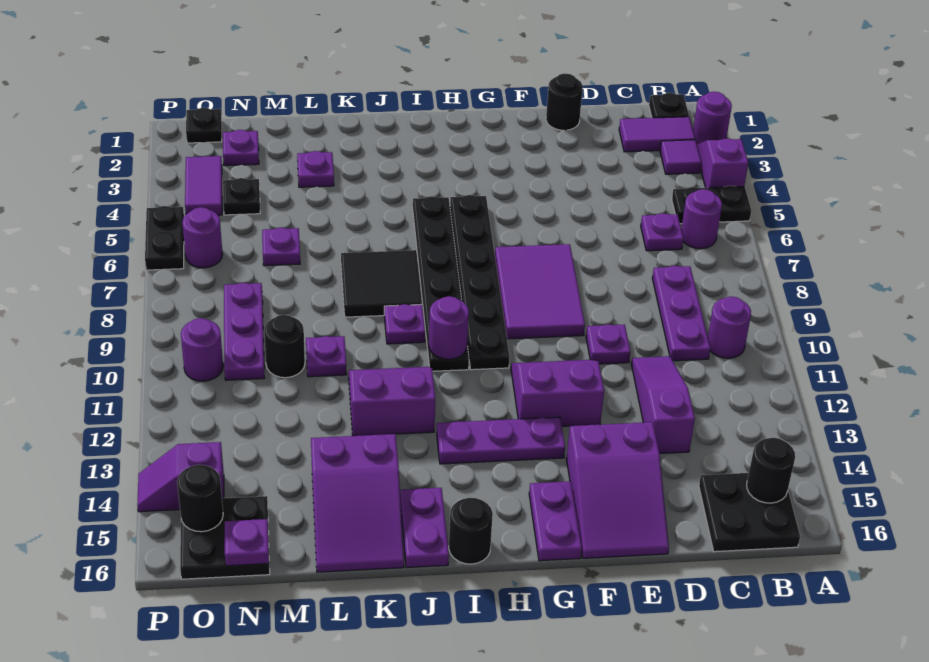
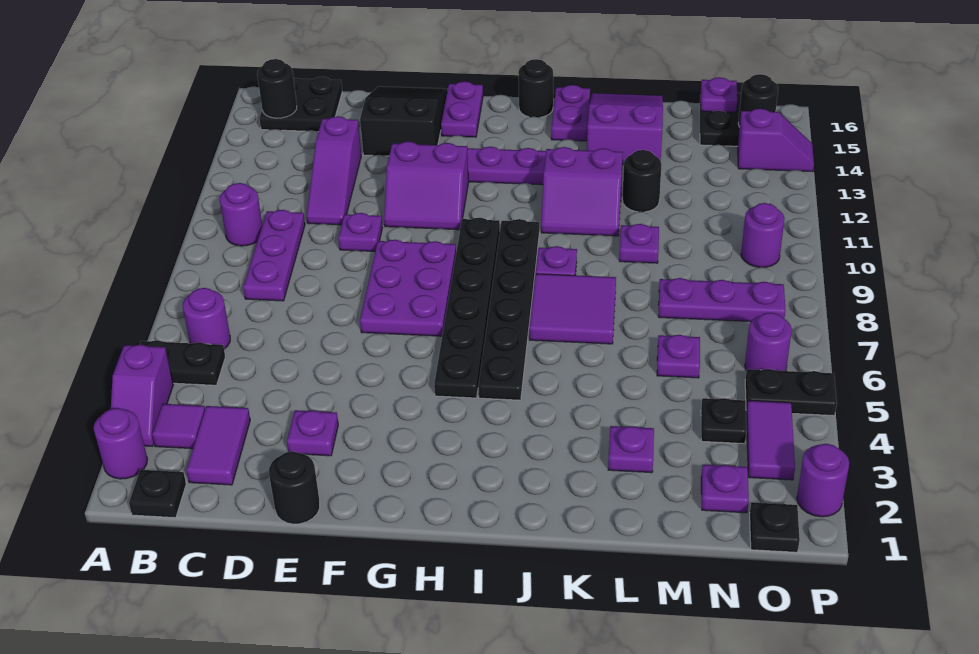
purple 1x2 tile [619,117,695,152] -> purple 1x2 tile turned to [186,406,250,485]
purple 1x1 plate [641,213,684,251] -> purple 1x1 plate moved to [287,410,338,456]
purple 2x3 slope [566,422,669,558] -> black 2x3 slope [360,86,447,156]
purple 2x3 tile [495,244,585,339] -> purple 2x3 plate [360,240,456,336]
purple 1x1 round brick [429,296,469,359] -> purple 1x1 round brick moved to [797,444,849,517]
black 2x2 tile [341,250,422,317] -> purple 2x2 tile [529,274,616,344]
black 1x1 round brick [264,315,305,378] -> black 1x1 round brick moved to [622,150,662,212]
purple 1x3 plate [224,283,264,380] -> purple 1x3 plate turned to [658,278,785,322]
black 1x2 plate [145,206,184,270] -> black 1x2 plate turned to [745,369,837,416]

